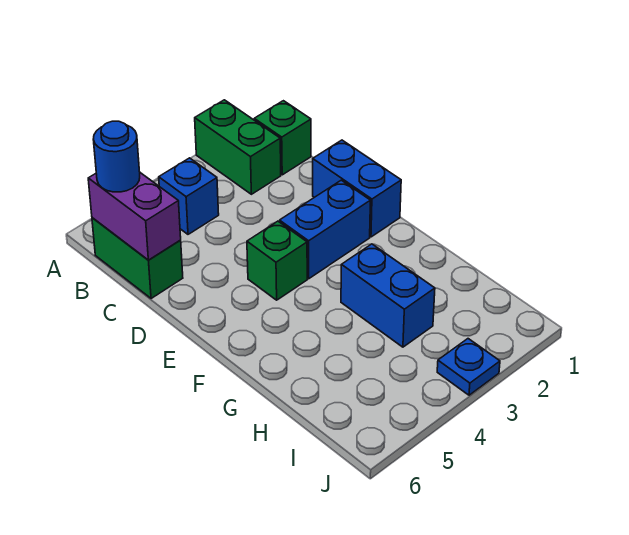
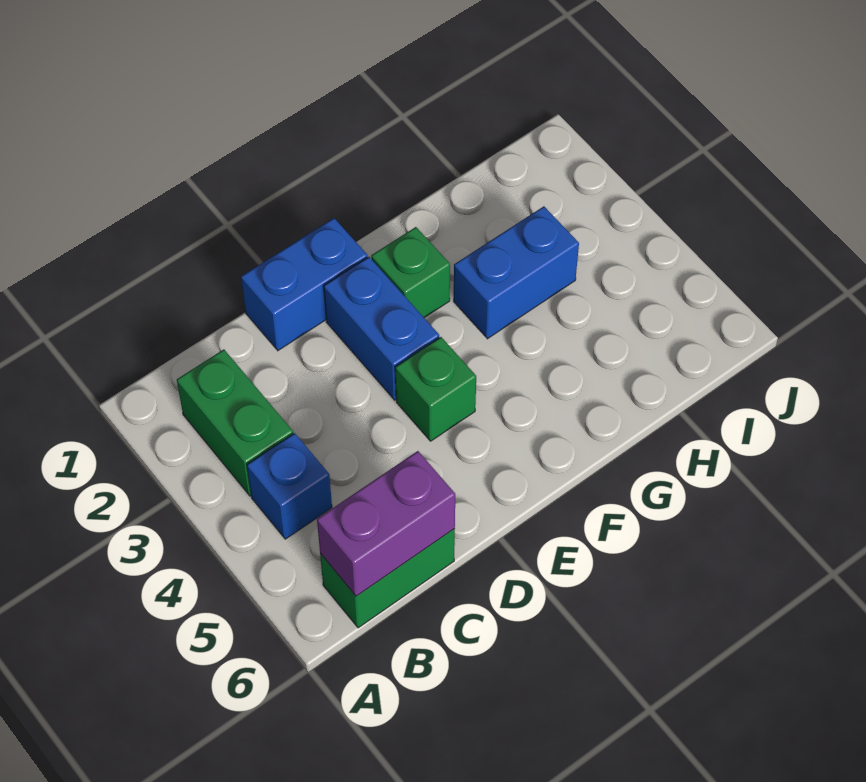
green 1x2 brick [195,100,281,194] -> green 1x2 brick turned to [177,349,293,496]
green 1x1 brick [254,101,311,175] -> green 1x1 brick moved to [371,227,450,318]
blue 1x1 round brick [93,121,140,192] -> none
blue 1x1 plate [437,339,500,395] -> none

